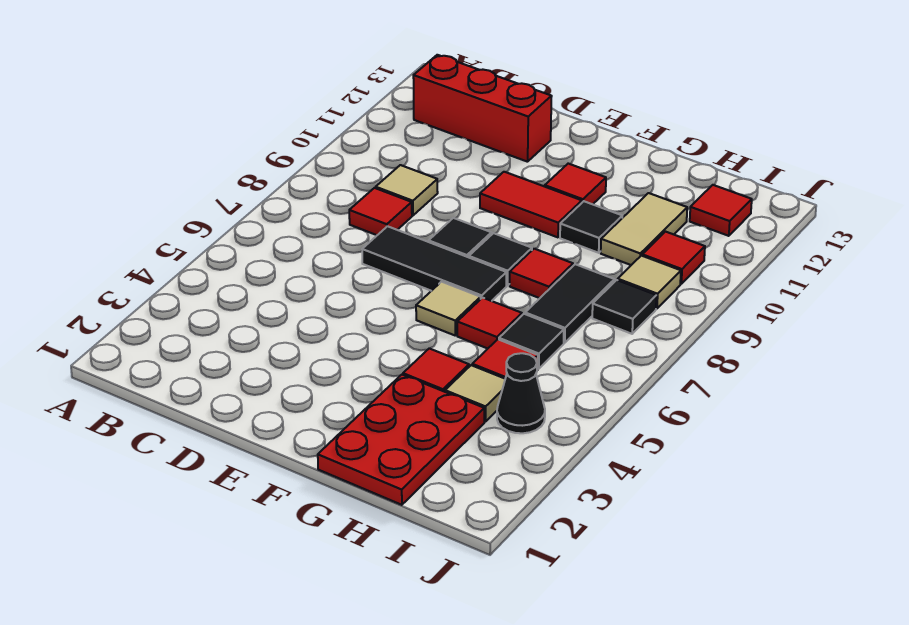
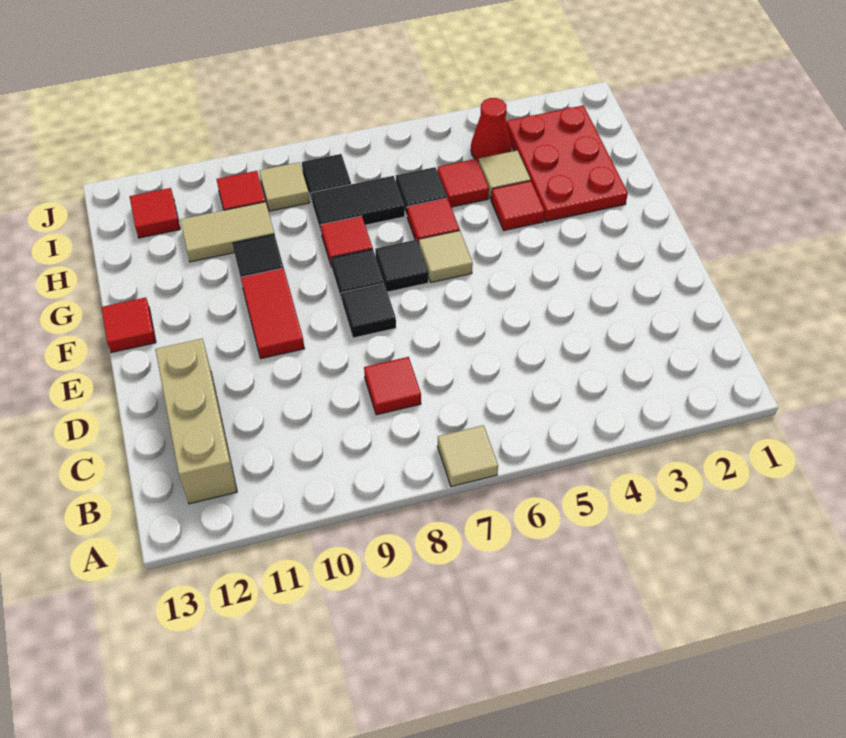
red 1x3 brick [413,55,552,162] -> tan 1x3 brick [155,339,237,504]
tan 1x1 tile [376,165,438,215] -> tan 1x1 tile moved to [438,425,498,487]
black 1x3 tile [362,226,507,301] -> black 1x1 tile [375,240,429,292]
red 1x1 tile [545,164,606,204] -> red 1x1 tile moved to [102,297,156,353]
red 2x3 plate [318,375,484,505] -> red 2x3 plate turned to [507,105,628,222]
black 1x1 cone [497,353,545,433] -> red 1x1 cone [471,98,511,162]

